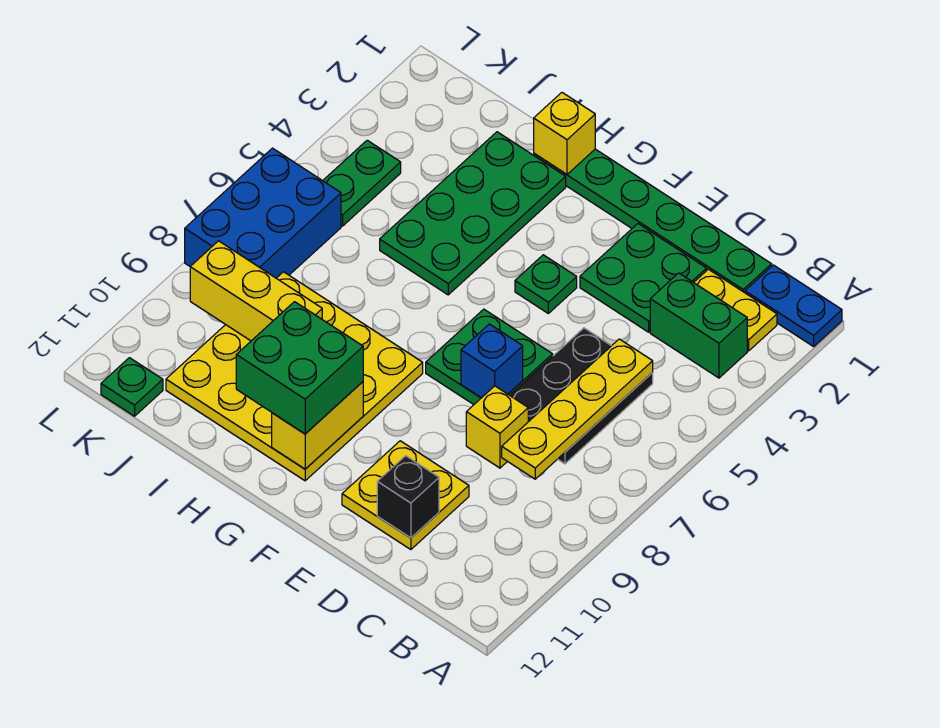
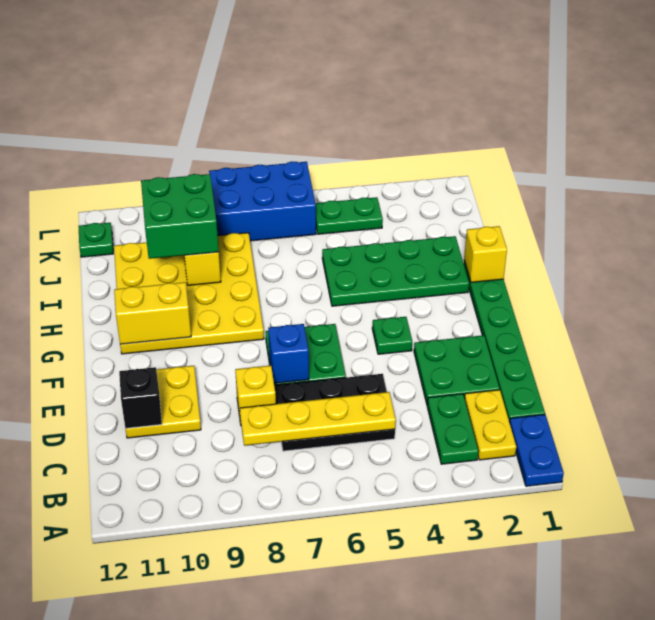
green 1x2 brick [650,273,747,378] -> green 1x2 plate [427,394,478,464]
green 2x2 brick [236,302,363,434] -> green 2x2 brick moved to [141,174,219,259]

